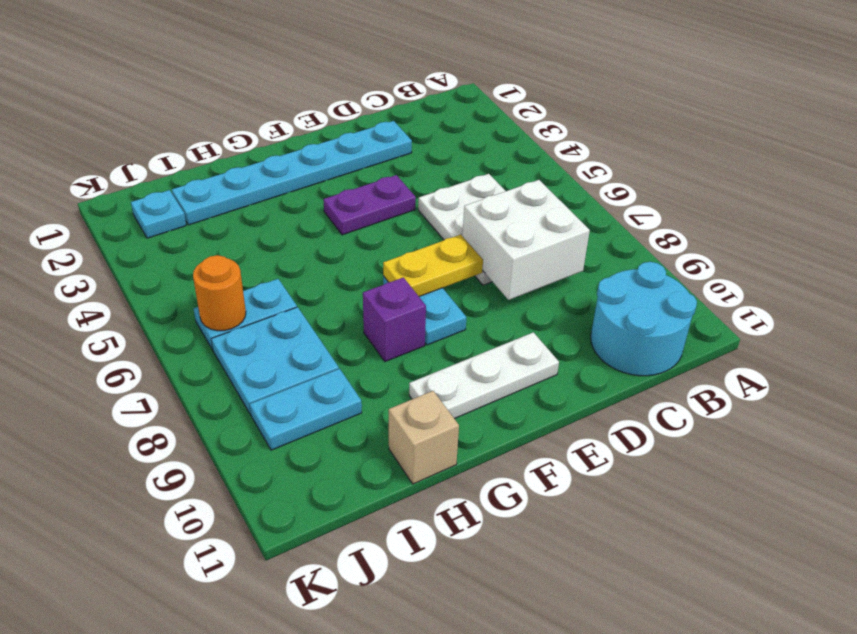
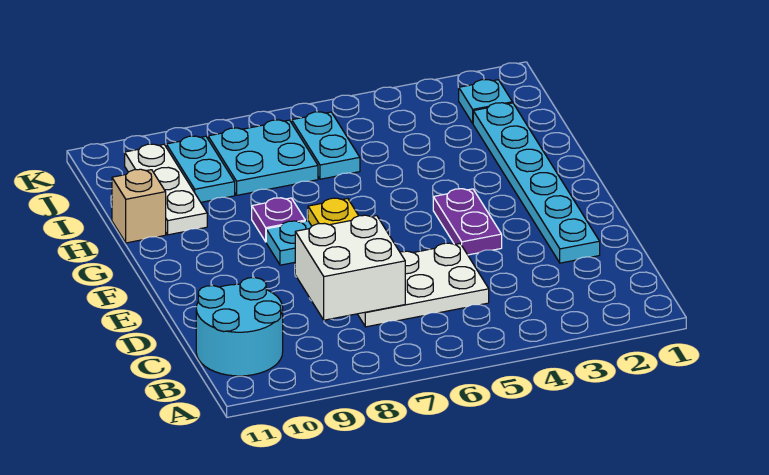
white 1x3 plate [409,332,559,419] -> white 1x3 plate moved to [125,144,207,235]
purple 1x1 brick [363,277,426,362] -> purple 1x1 plate [252,198,305,242]
orange 1x1 round brick [193,255,246,331] -> none

